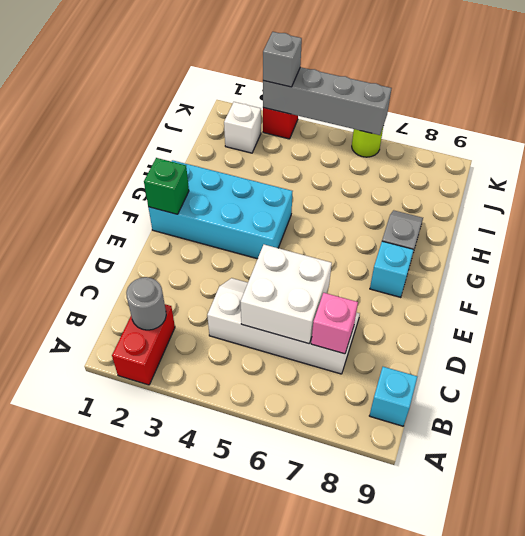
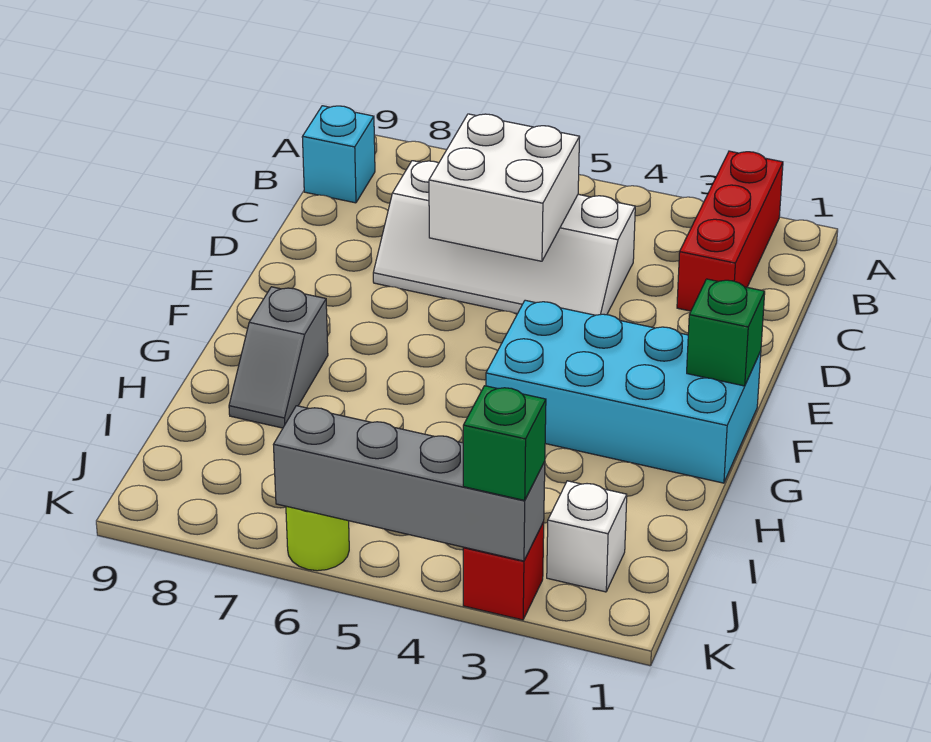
red 1x2 brick [112,304,175,385] -> red 1x3 brick [677,151,783,311]
grey 1x1 round brick [126,277,166,330] -> none
pink 1x1 brick [311,293,358,354] -> none
cyan 1x1 brick [370,241,413,297] -> none
grey 1x1 brick [263,32,302,87] -> green 1x1 brick [463,386,546,500]

